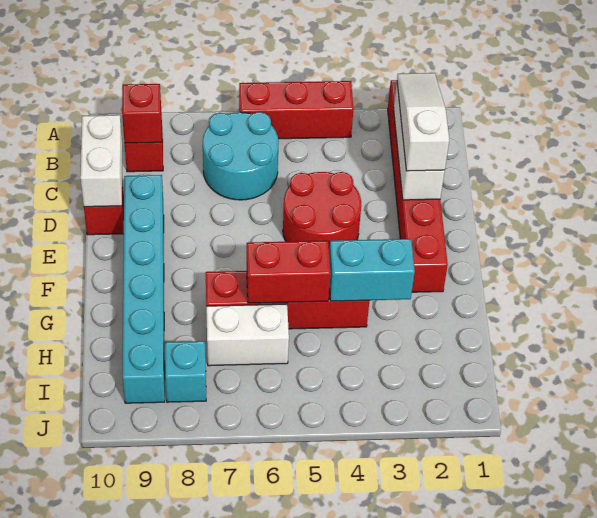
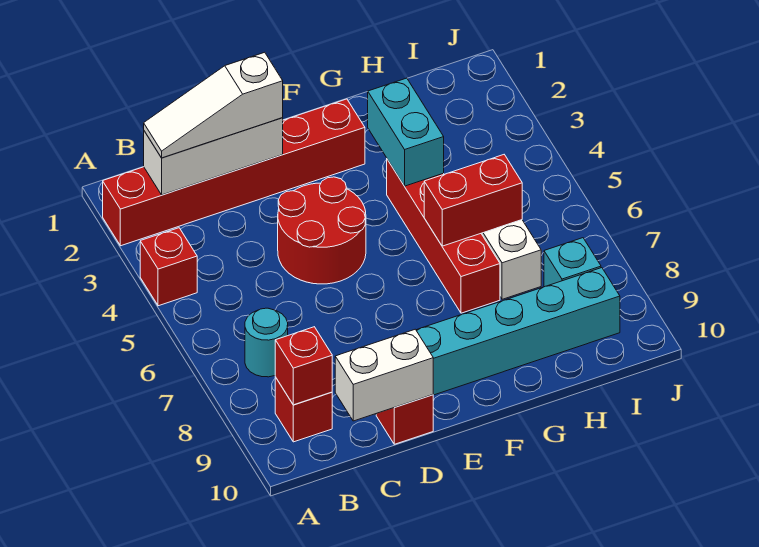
red 1x3 brick [239,81,353,139] -> red 1x1 brick [140,228,197,306]
cyan 2x2 round brick [203,112,279,200] -> cyan 1x1 round brick [245,308,288,377]
red 1x2 brick [247,241,331,303] -> red 1x2 brick turned to [424,155,522,246]

